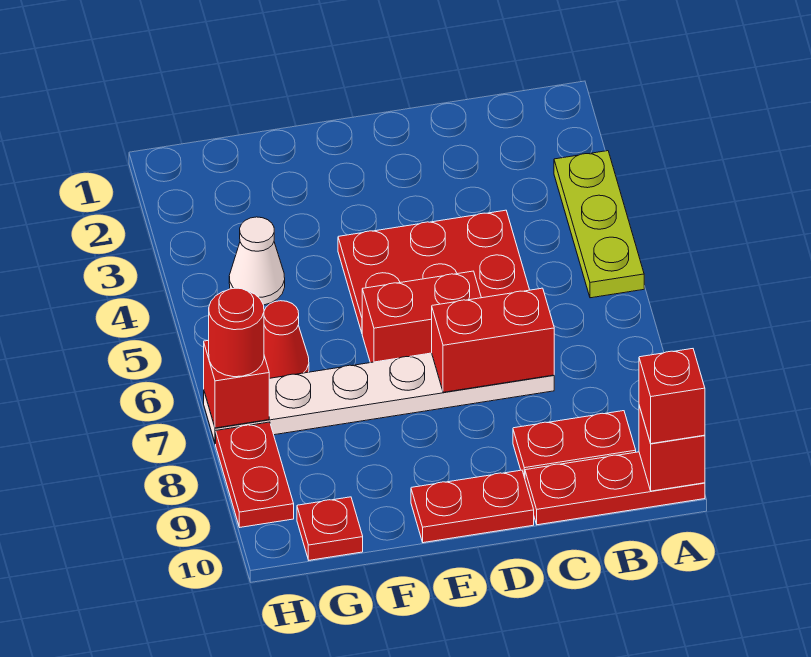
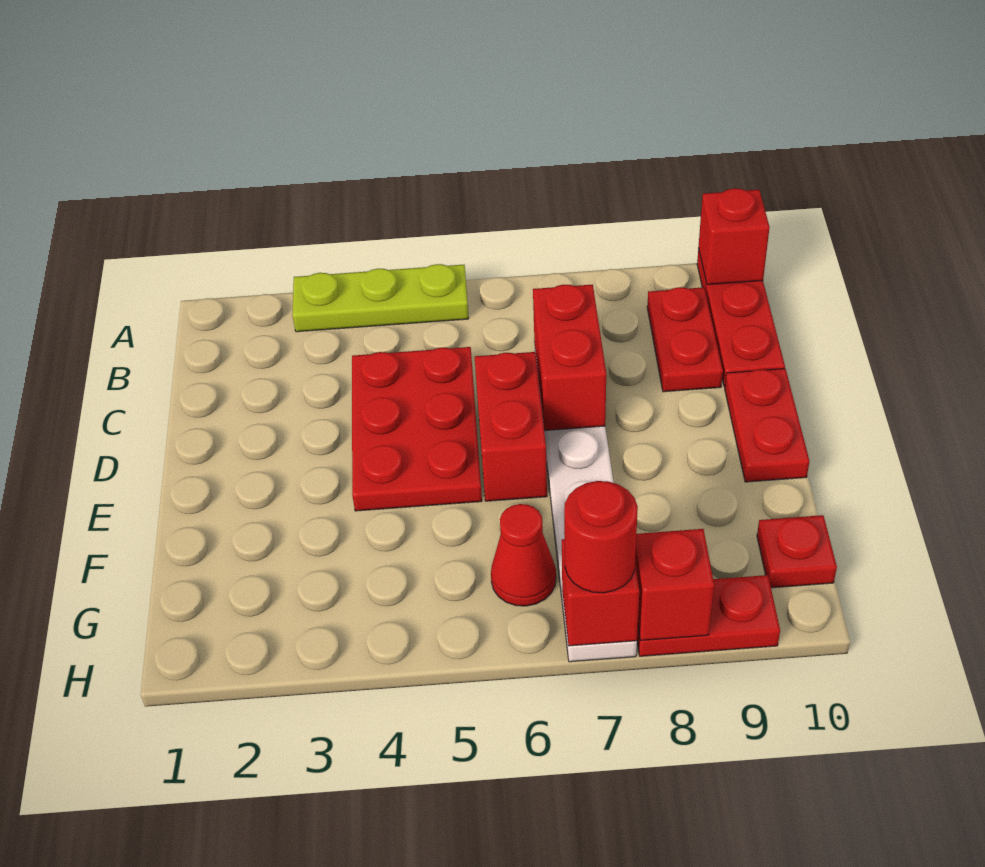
red 1x1 brick [639,349,705,444] -> red 1x1 brick moved to [635,529,714,640]
white 1x1 cone [229,217,285,305] -> none

